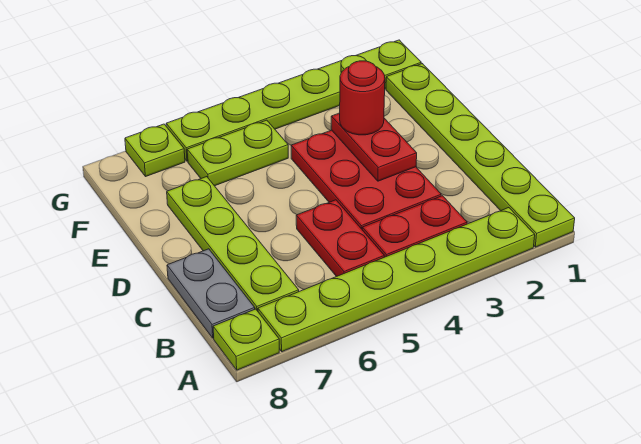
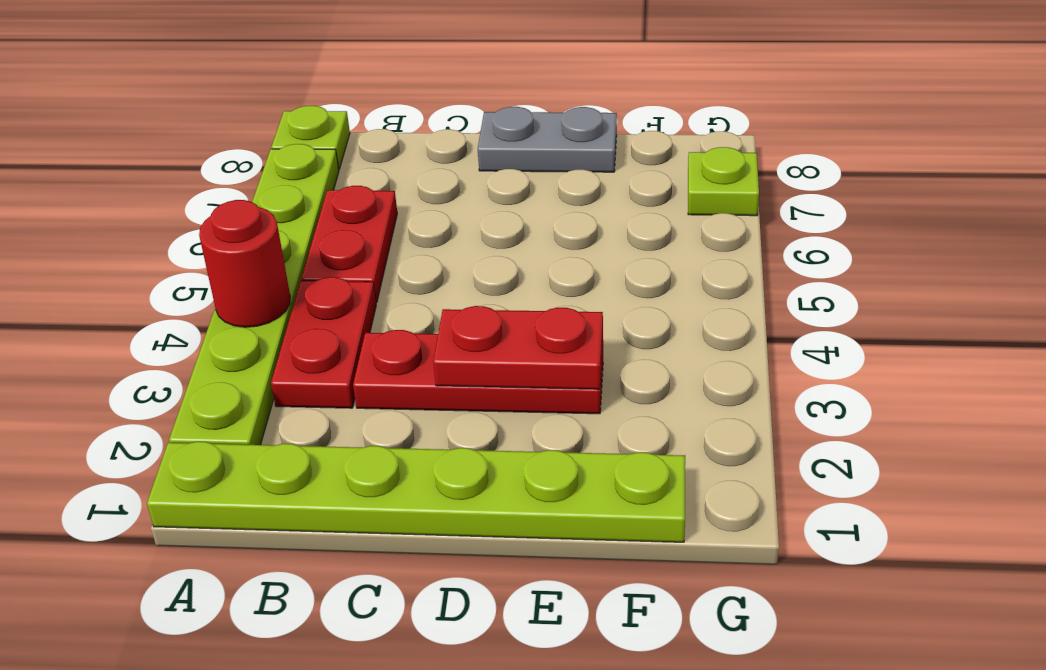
red 1x2 plate [296,200,384,277] -> red 1x2 plate turned to [301,186,397,303]
lime 1x4 plate [167,177,299,311] -> none
grey 1x2 plate [167,249,255,338] -> grey 1x2 plate moved to [478,107,617,172]
red 2x3 plate [291,130,441,229] -> red 1x3 plate [353,330,603,414]
red 1x1 round brick [340,61,385,135] -> red 1x1 round brick moved to [199,200,290,327]
lime 1x2 plate [187,120,288,186] -> none
lime 1x6 plate [166,40,421,161] -> none

